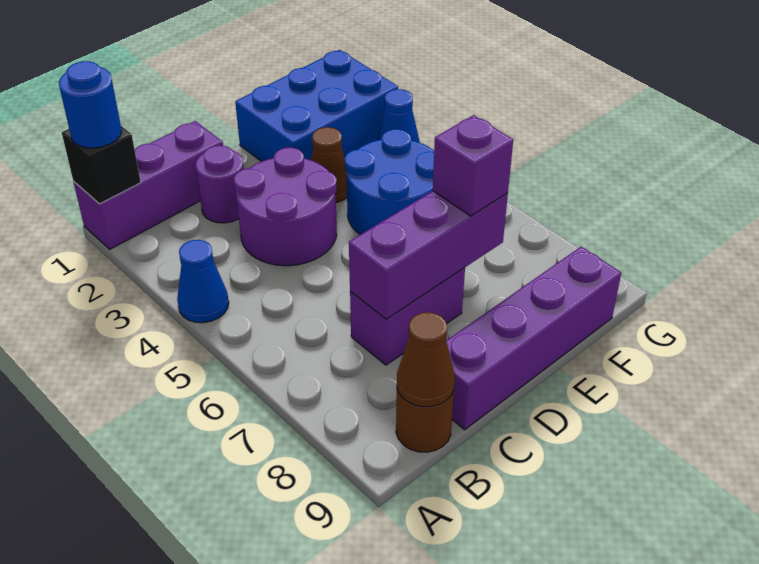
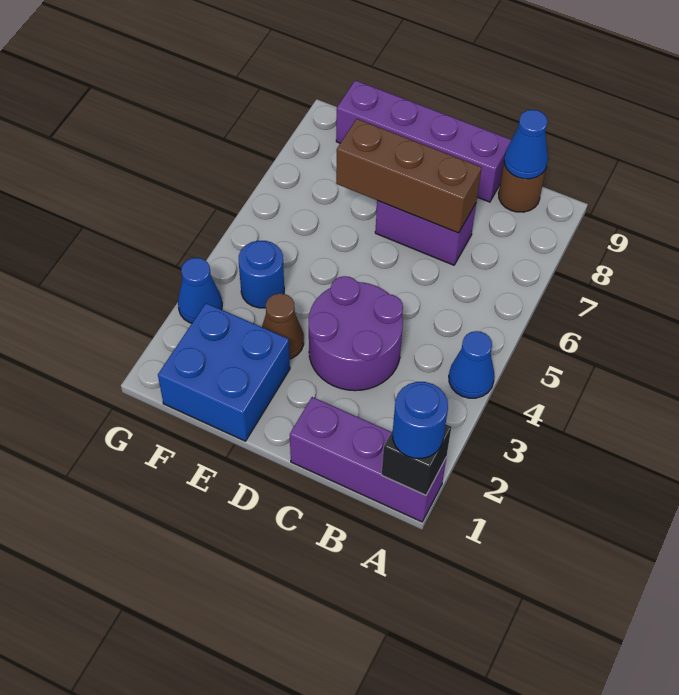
brown 1x1 cone [397,312,455,407] -> blue 1x1 cone [504,110,548,179]
purple 1x1 round brick [195,145,244,223] -> none
purple 1x3 brick [349,191,508,319] -> brown 1x3 brick [336,119,482,233]
blue 2x3 brick [235,50,398,161] -> blue 2x2 brick [158,303,290,441]
blue 2x2 round brick [344,129,434,235] -> blue 1x1 round brick [239,241,284,308]
purple 1x1 brick [433,115,513,216] -> none

